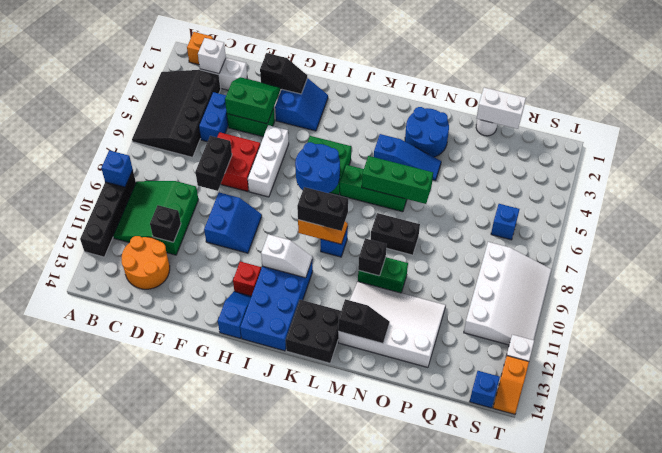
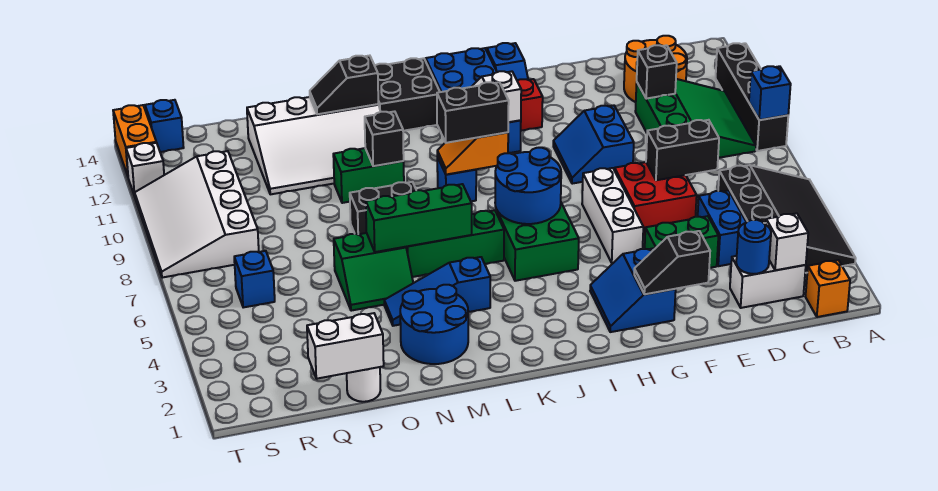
none -> blue 1x1 round brick [736,220,771,274]
green 2x2 slope [225,77,280,124] -> green 2x2 slope moved to [334,233,413,311]
black 1x2 brick [195,136,232,191] -> black 1x2 brick turned to [646,120,719,180]
orange 1x2 slope [493,356,529,414] -> orange 1x2 brick [113,105,156,176]

